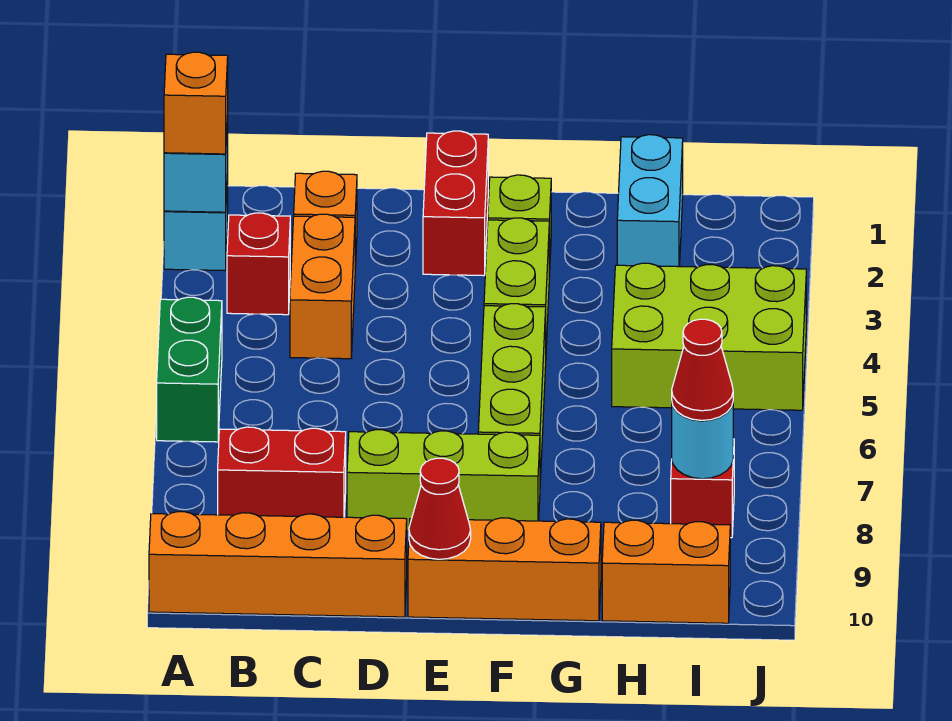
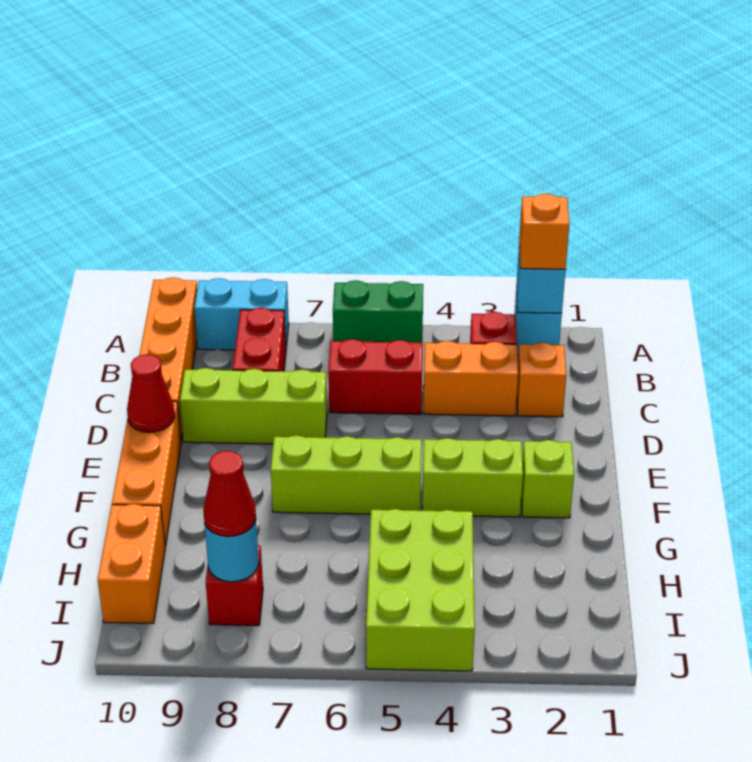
lime 1x3 brick [347,430,540,531] -> lime 1x3 brick turned to [180,368,327,444]
red 1x2 brick [423,131,488,276] -> red 1x2 brick moved to [329,339,423,414]
cyan 1x2 brick [617,135,683,267] -> cyan 1x2 brick moved to [195,278,289,350]

